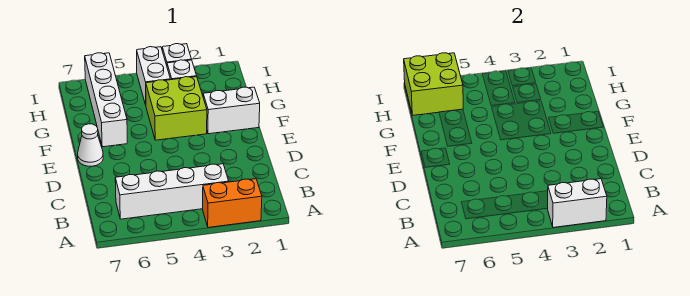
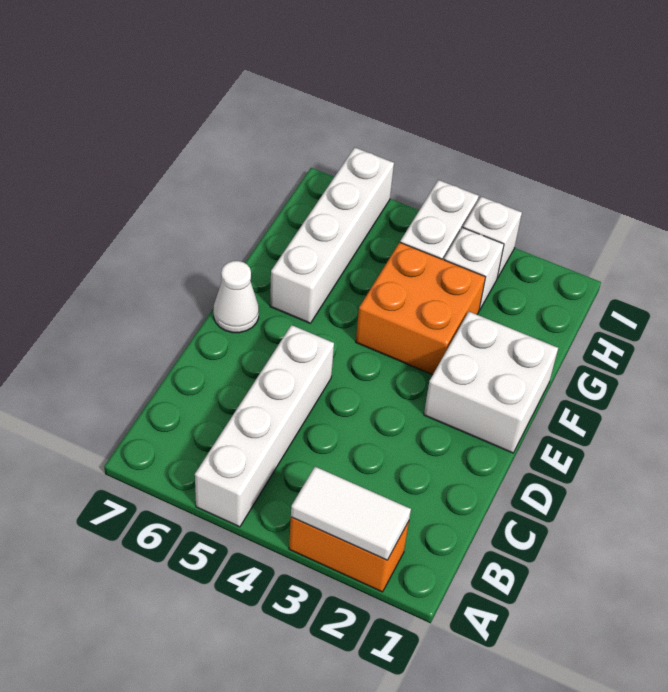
white 1x2 brick [547,179,607,227] -> white 1x2 tile [291,467,411,560]
white 1x4 brick [115,164,229,219] -> white 1x4 brick turned to [195,325,334,527]
white 1x2 brick [203,87,260,134] -> white 2x2 brick [424,312,558,453]
lime 2x2 brick [146,77,207,140] -> orange 2x2 brick [356,242,485,375]
lime 2x2 brick [404,53,463,115] -> none

